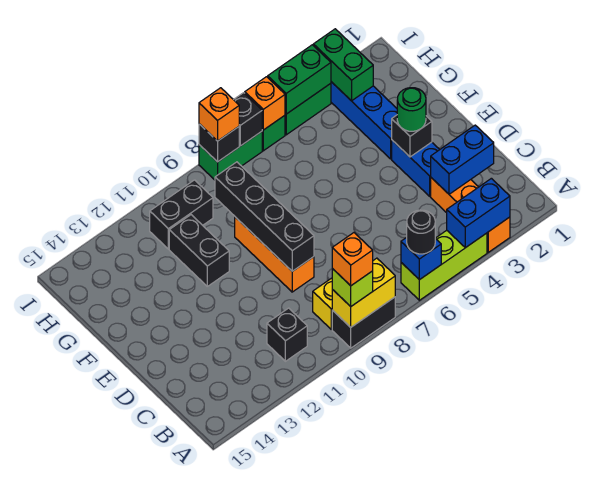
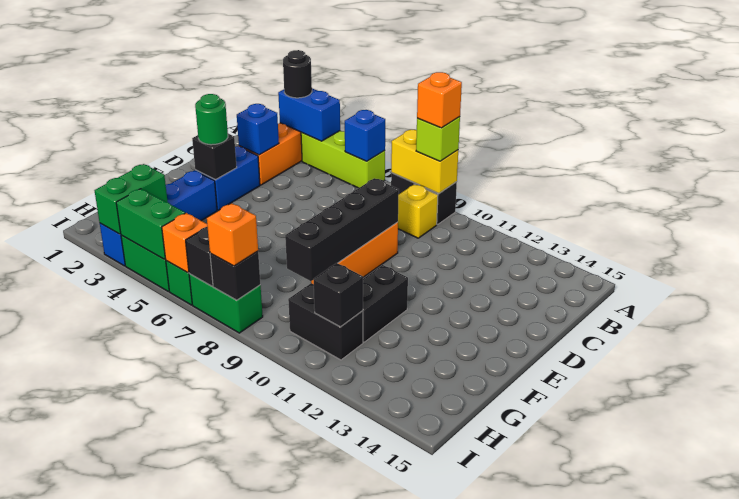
black 1x1 round brick [407,210,435,254] -> black 1x1 round brick moved to [283,50,312,98]
black 1x1 brick [267,308,307,361] -> black 1x1 brick moved to [314,263,363,327]
blue 1x2 brick [431,125,494,194] -> blue 1x1 brick [237,104,279,155]

